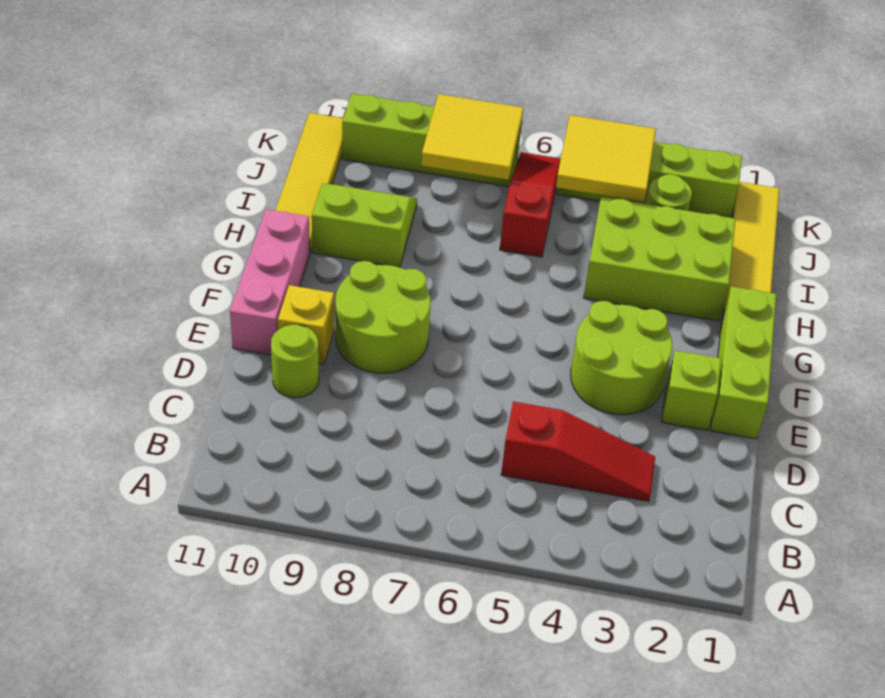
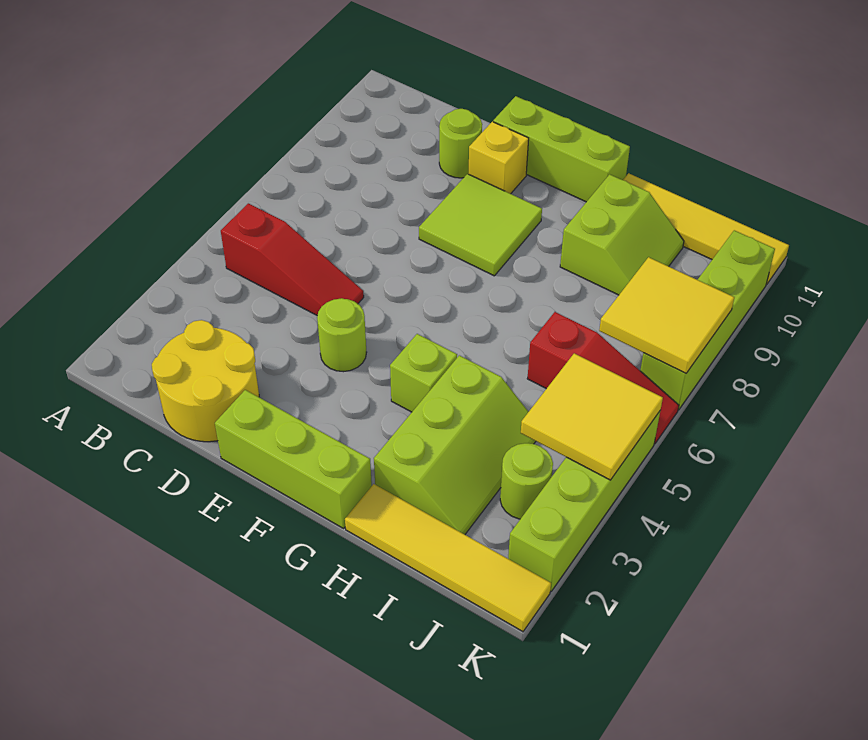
none -> yellow 2x2 round brick [152,320,259,442]
red 1x3 slope [501,402,655,501] -> red 1x3 slope turned to [221,203,364,316]
lime 1x1 brick [662,351,721,430] -> lime 1x1 brick moved to [390,334,457,412]
lime 2x2 round brick [571,301,672,415] -> lime 1x1 round brick [317,298,367,372]
lime 2x2 round brick [336,261,431,373] -> lime 2x2 tile [419,174,542,276]
pink 1x3 brick [230,209,310,355] -> lime 1x3 brick [493,96,630,202]
lime 2x3 brick [583,197,736,321] -> lime 2x3 slope [374,355,536,534]

